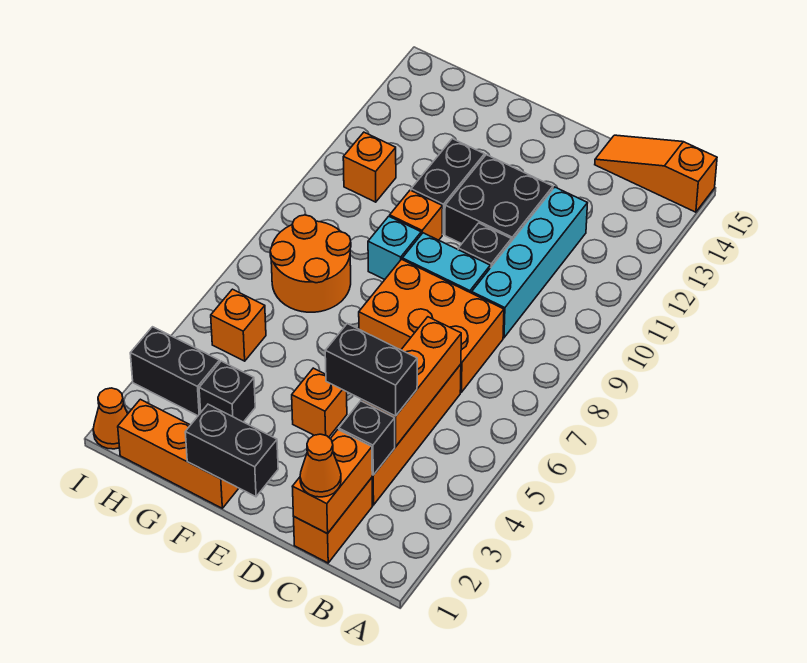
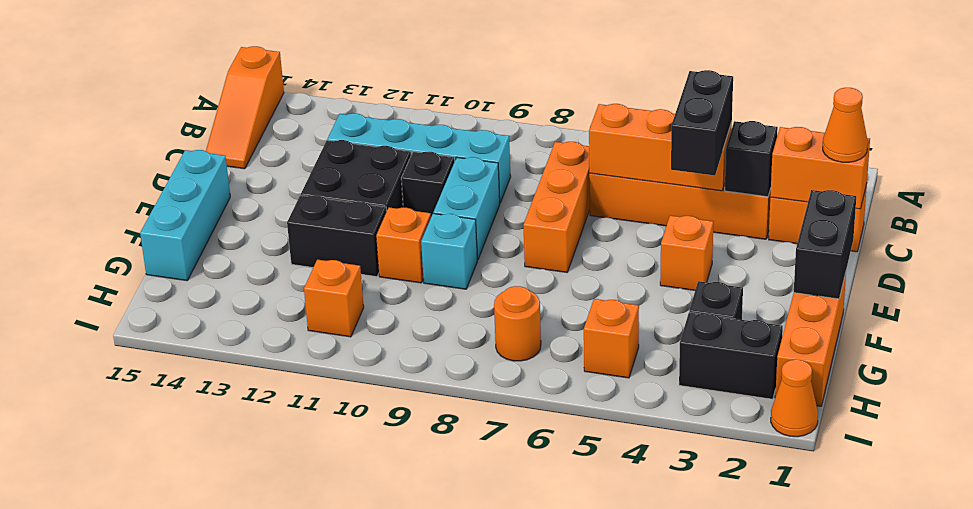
orange 2x3 brick [359,259,504,392] -> orange 1x3 brick [523,142,590,272]
none -> cyan 1x3 brick [140,150,230,281]
orange 2x2 round brick [270,215,351,312] -> orange 1x1 round brick [494,286,541,361]
black 1x2 brick [130,327,220,416] -> black 1x2 brick turned to [679,312,783,399]

